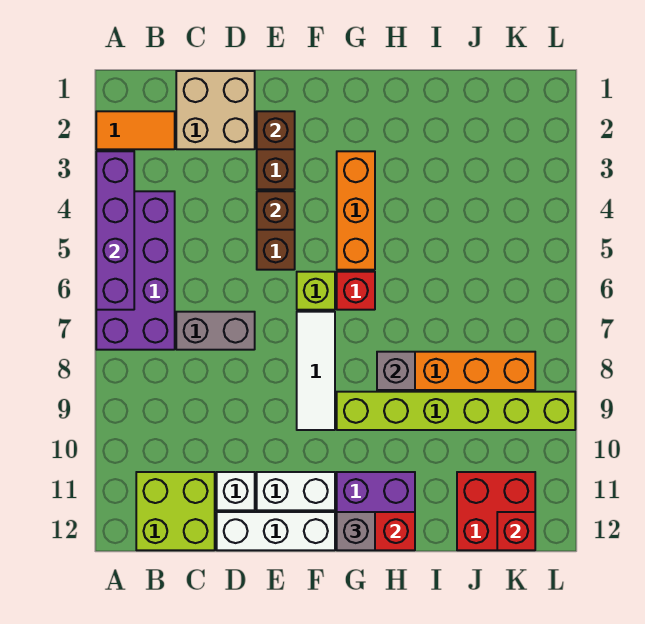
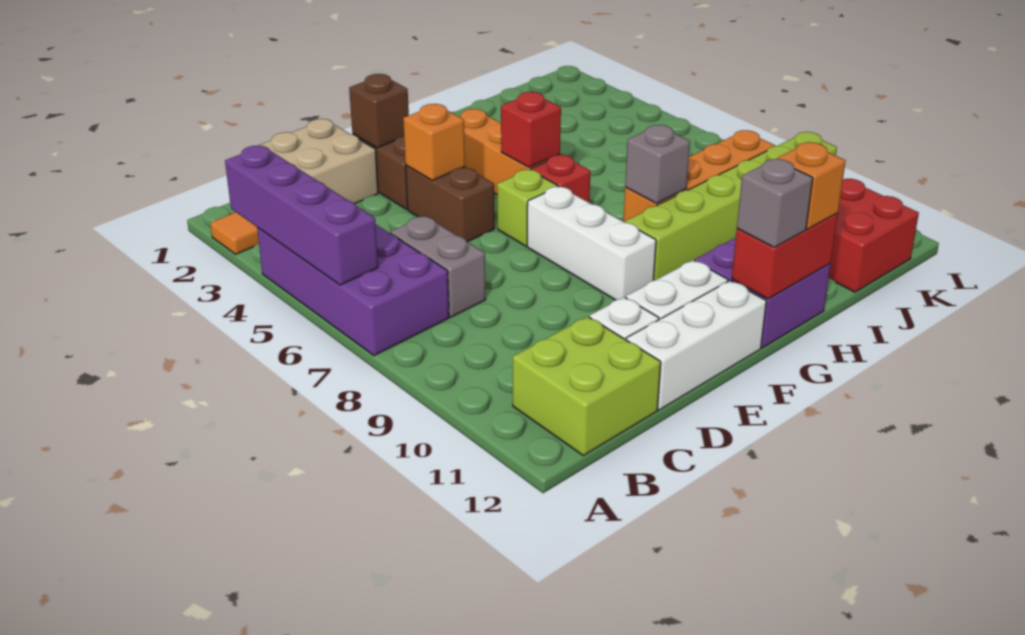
grey 1x2 brick [176,312,255,350] -> grey 1x2 brick turned to [390,216,486,317]
brown 1x1 brick [257,191,295,230] -> orange 1x1 brick [403,104,465,180]
white 1x3 tile [297,312,335,430] -> white 1x3 brick [527,186,656,300]
none -> orange 1x1 brick [776,142,845,229]
red 1x1 brick [497,512,535,550] -> red 1x1 brick moved to [501,92,561,167]

